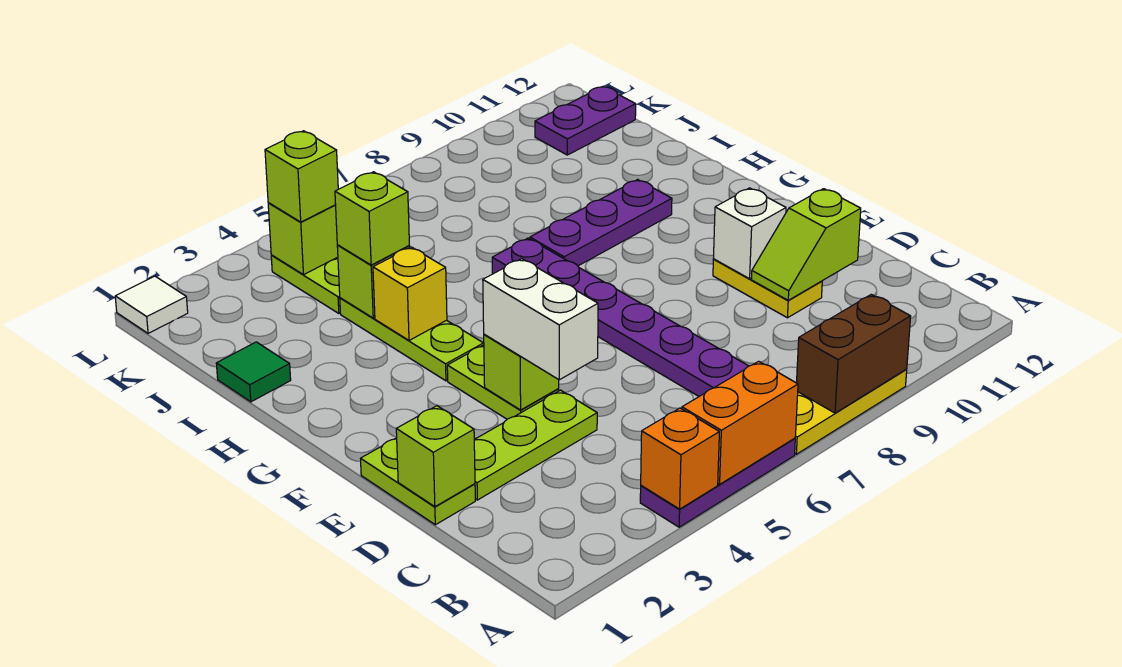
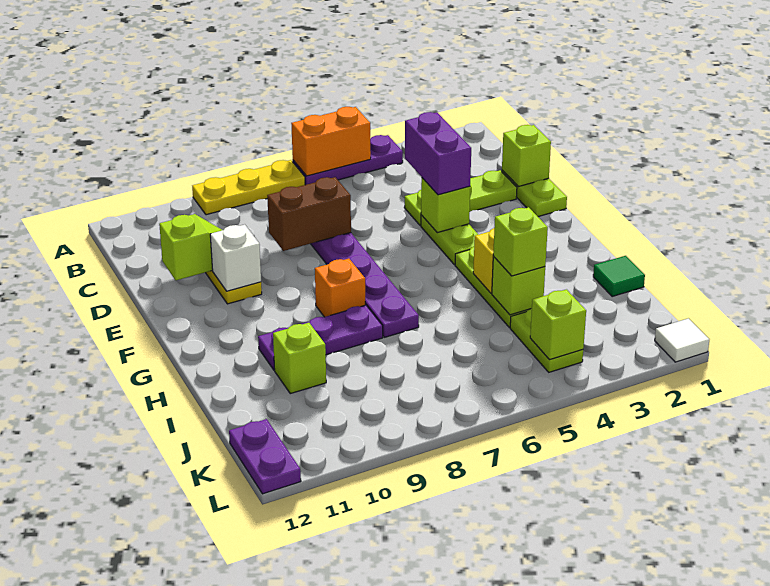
orange 1x1 brick [641,408,719,509] -> orange 1x1 brick moved to [315,259,365,317]
brown 1x2 brick [797,294,911,413] -> brown 1x2 brick moved to [267,177,351,251]
white 1x2 brick [483,259,598,380] -> purple 1x2 brick [405,112,471,195]
lime 1x1 brick [265,131,338,222] -> lime 1x1 brick moved to [273,323,326,394]
purple 1x2 plate [535,87,636,155] -> purple 1x2 plate turned to [229,419,301,494]

